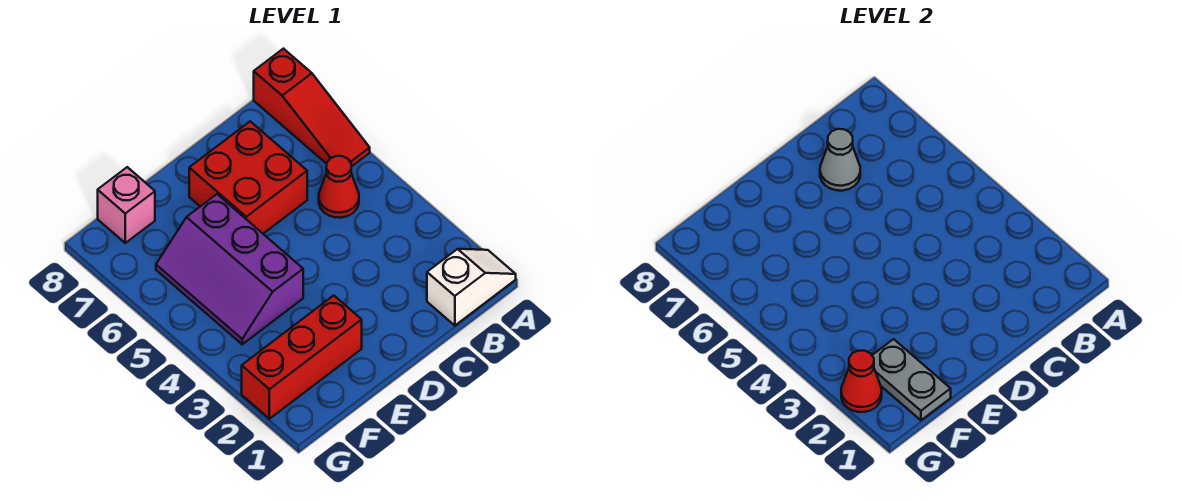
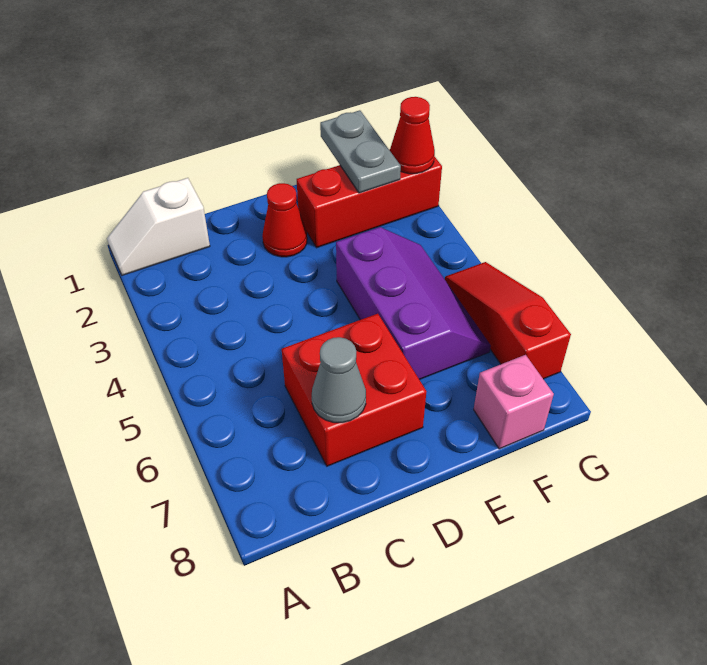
red 1x3 slope [254,49,370,167] -> red 1x3 slope moved to [445,262,571,379]
red 1x1 cone [319,156,359,218] -> red 1x1 cone moved to [262,183,307,257]

